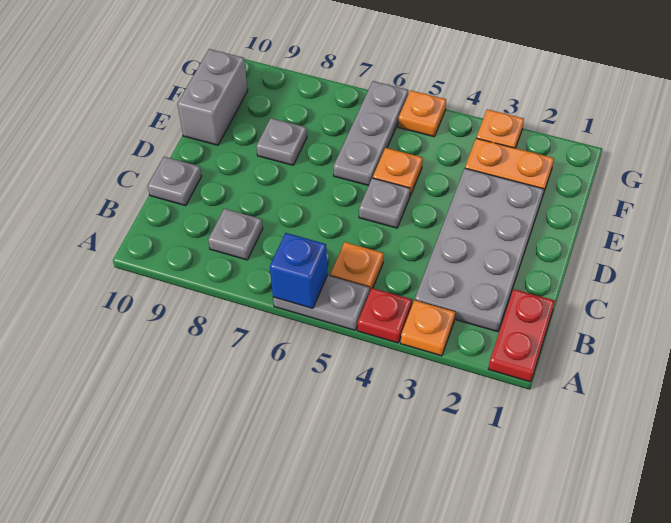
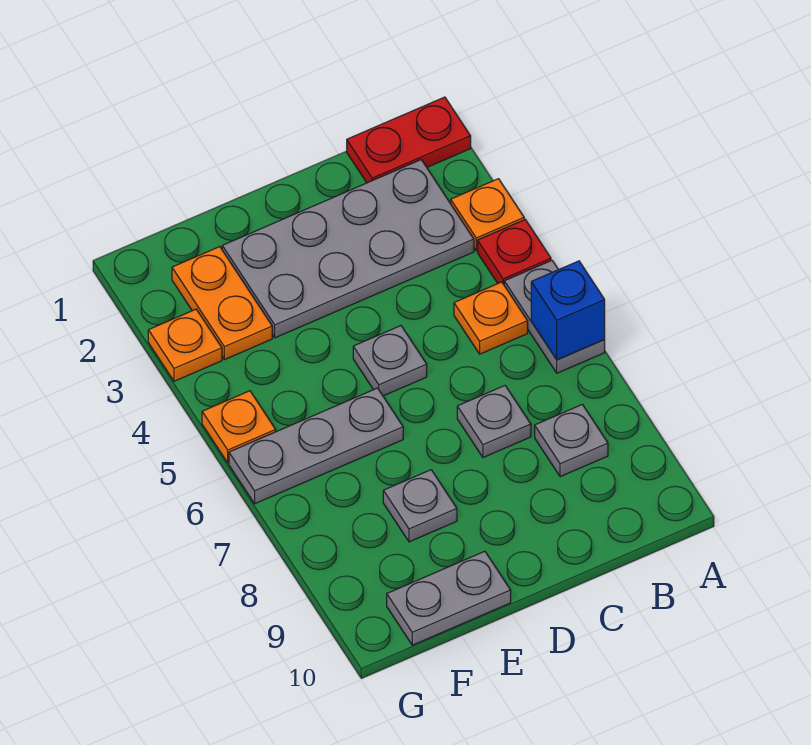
grey 1x1 plate [148,157,202,206] -> grey 1x1 plate moved to [457,386,531,457]
orange 1x1 plate [373,148,423,196] -> none
grey 1x2 brick [177,49,248,145] -> grey 1x2 plate [387,551,511,645]

